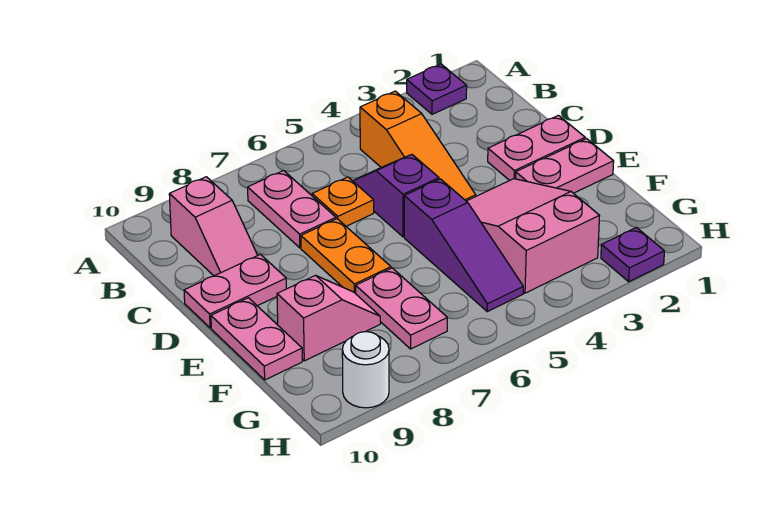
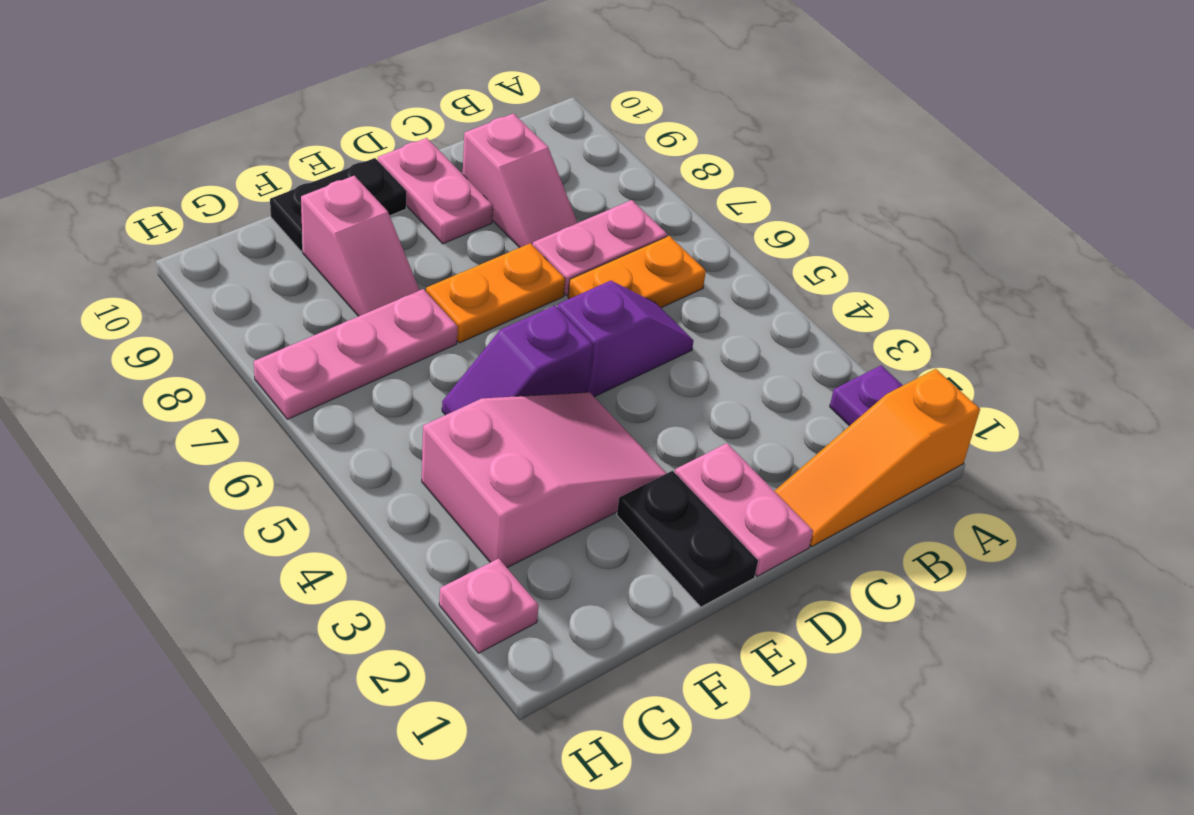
orange 1x3 slope [360,91,476,201] -> orange 1x3 slope moved to [775,369,980,546]
pink 1x2 slope [169,177,258,276] -> pink 1x2 slope turned to [463,113,577,248]
orange 1x1 plate [312,177,374,226] -> orange 1x2 plate [568,236,706,308]
pink 1x2 plate [516,139,614,193] -> black 1x2 plate [617,471,758,607]
purple 1x3 slope [404,179,523,312] -> purple 1x2 slope [442,305,593,415]
pink 1x2 plate [211,298,302,380] -> black 1x2 plate [270,158,407,251]
pink 1x2 plate [356,268,447,349] -> pink 1x3 plate [254,289,458,419]
purple 1x1 plate [601,228,664,282] -> pink 1x1 plate [439,558,539,653]
white 1x1 round brick [342,332,389,408] -> none

